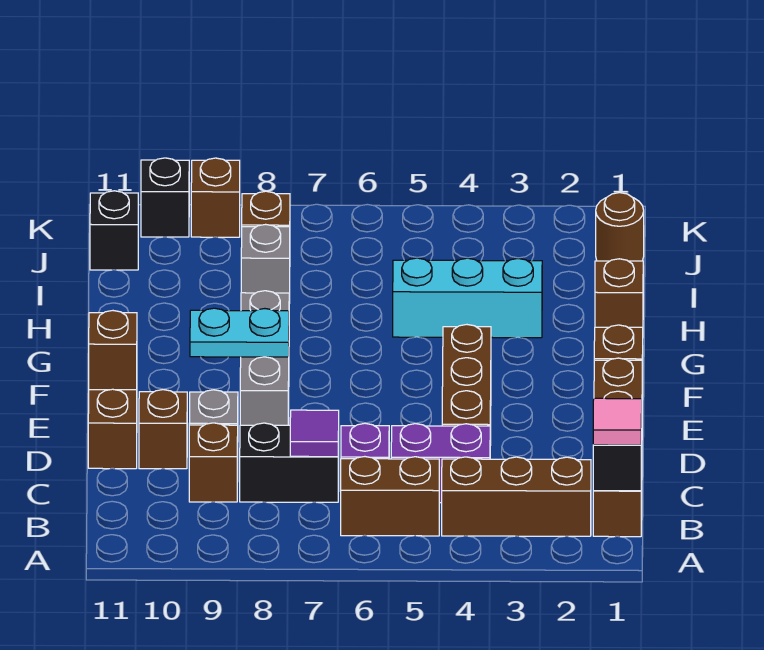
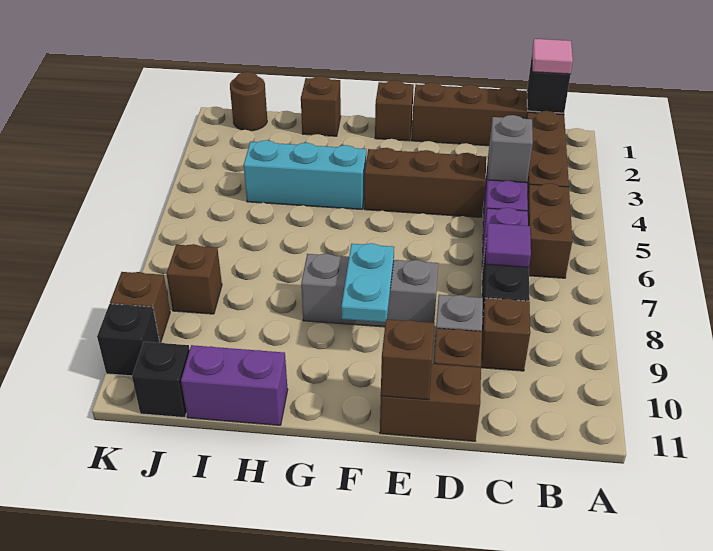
cyan 1x3 brick [393,258,542,338] -> cyan 1x3 brick turned to [244,140,366,209]
none -> purple 1x2 brick [181,345,288,425]
grey 1x1 brick [241,224,290,303] -> grey 1x1 brick moved to [488,115,533,183]

